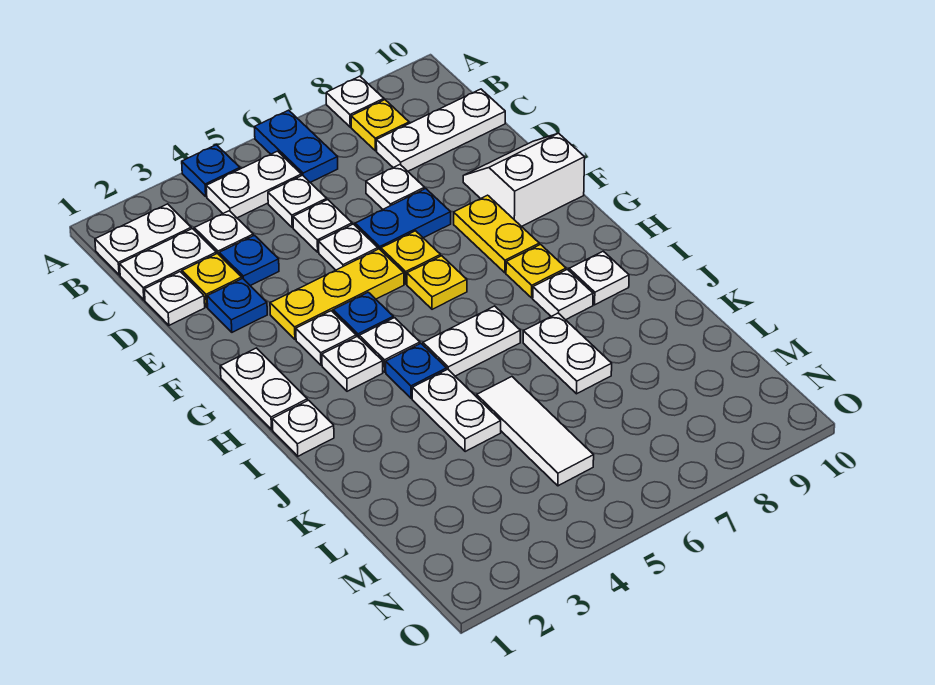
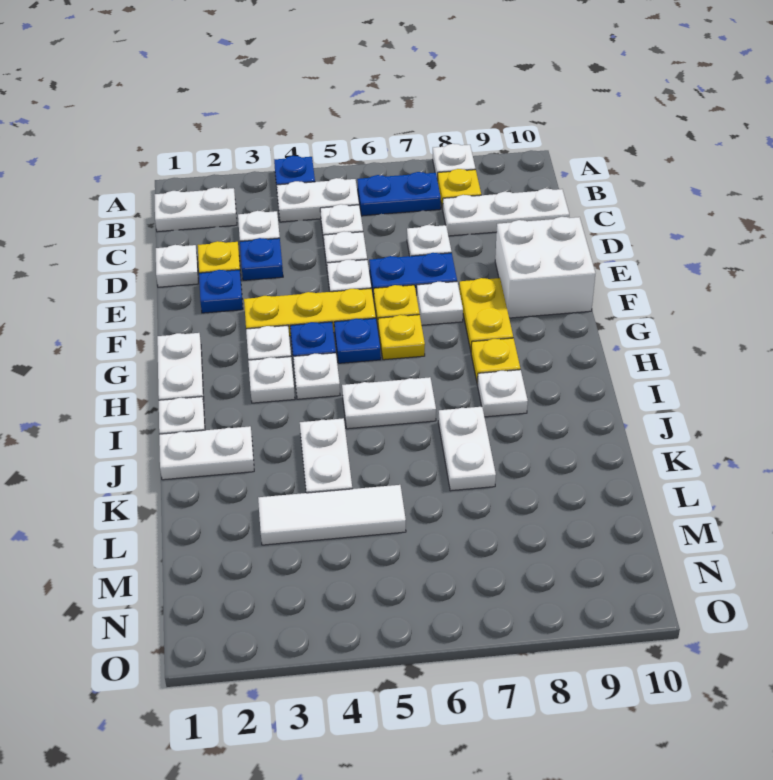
blue 1x2 plate [254,110,338,182] -> blue 1x2 plate turned to [357,172,441,216]
white 1x2 plate [120,229,216,300] -> white 1x2 plate moved to [159,426,254,480]
white 2x2 slope [463,133,585,227] -> white 2x2 brick [495,217,595,318]
blue 1x1 plate [386,344,447,399] -> blue 1x1 plate moved to [334,318,381,363]
white 1x1 plate [569,251,629,305] -> white 1x1 plate moved to [417,282,463,325]
white 1x3 tile [477,377,594,486] -> white 1x3 tile turned to [258,485,406,545]

